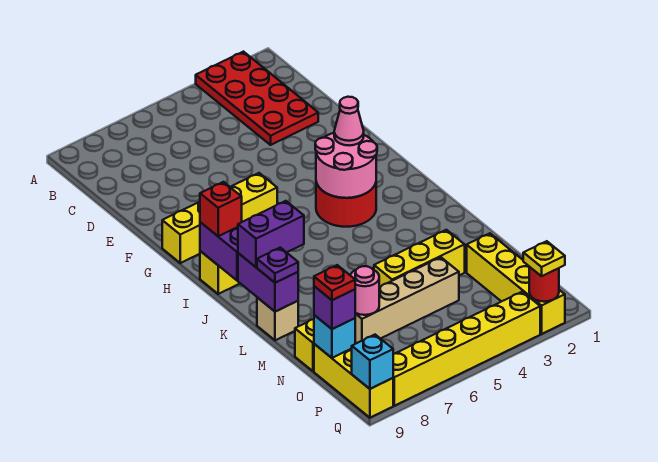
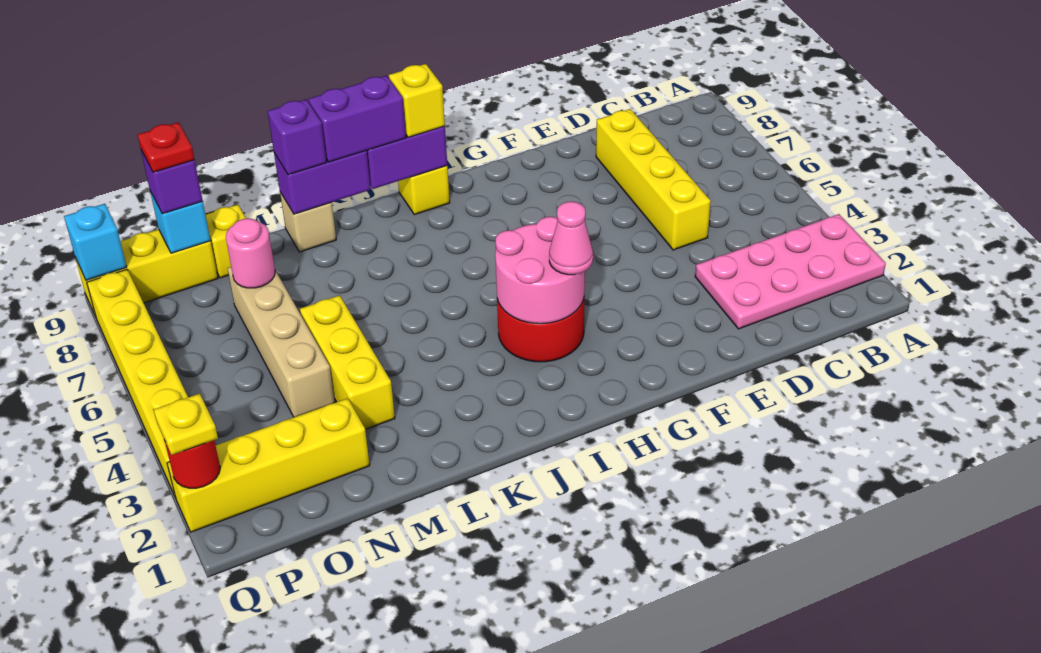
red 2x4 plate [196,52,318,145] -> pink 2x4 plate [695,214,886,329]
yellow 1x4 brick [162,173,277,263] -> yellow 1x4 brick moved to [596,109,711,250]
red 1x1 brick [200,182,242,236] -> yellow 1x1 brick [389,64,445,137]
purple 1x2 brick [238,201,304,267] -> purple 1x2 brick turned to [309,76,406,162]
purple 1x1 plate [257,248,298,283] -> purple 1x1 brick [268,99,327,175]

